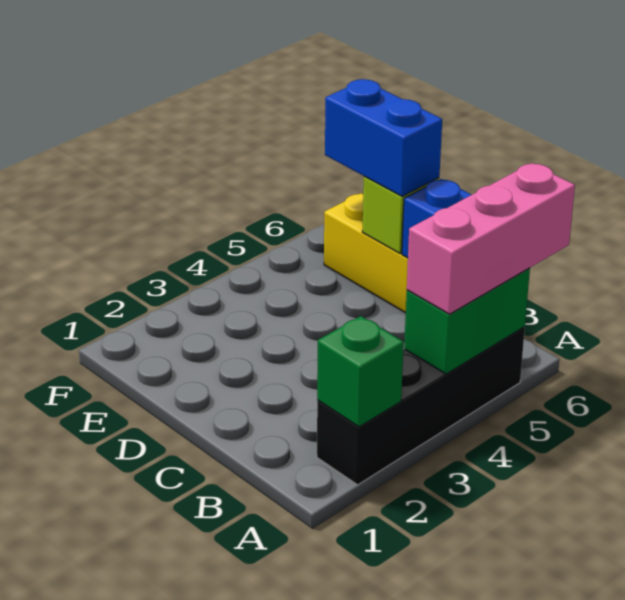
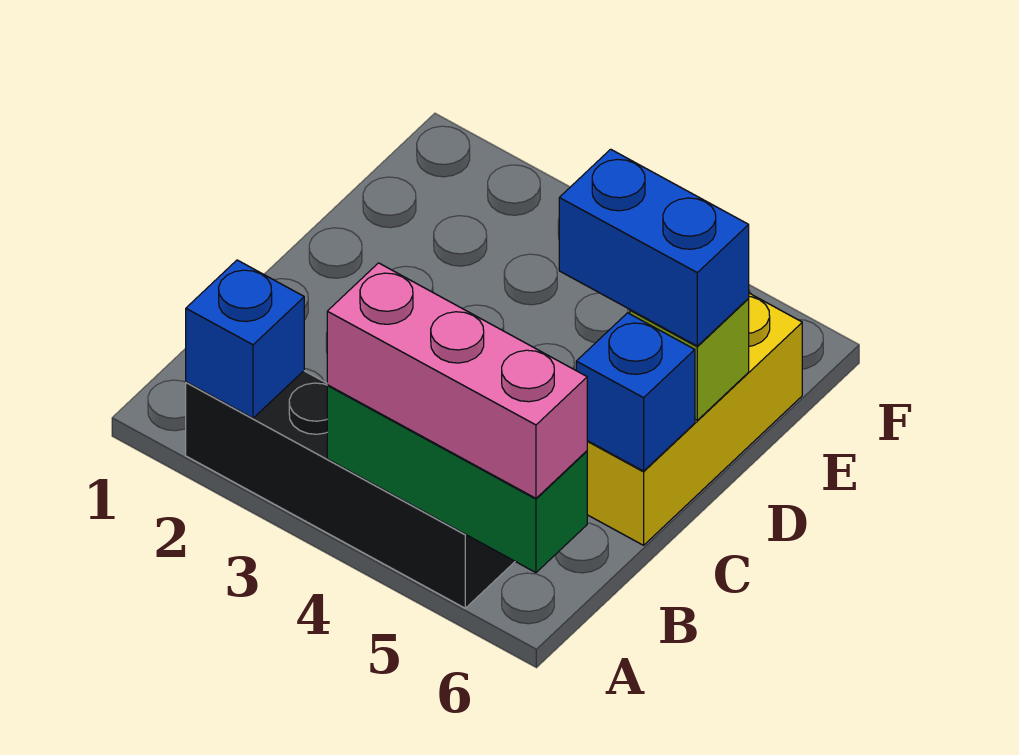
green 1x1 brick [317,316,404,427] -> blue 1x1 brick [186,260,304,418]
green 1x2 brick [404,268,530,374] -> green 1x3 brick [327,385,587,573]
blue 1x2 brick [325,79,442,196] -> blue 1x2 brick turned to [559,149,749,346]

